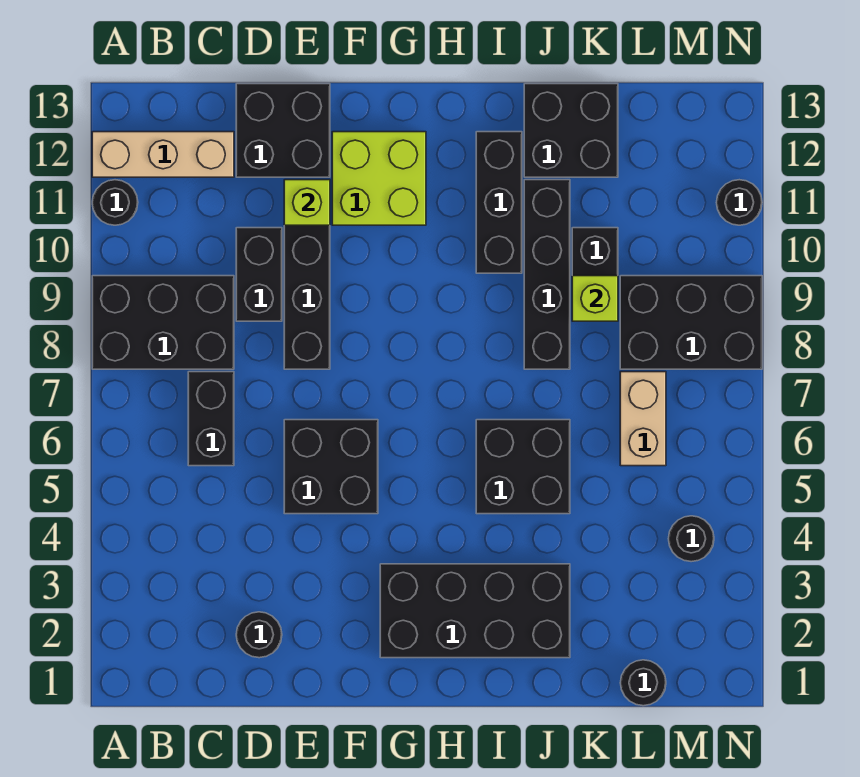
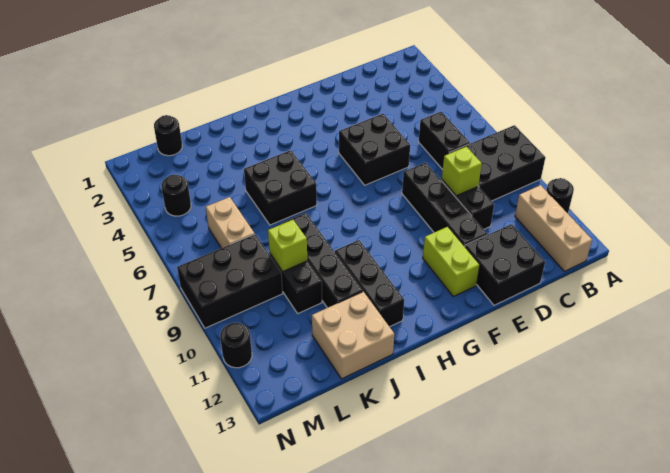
tan 1x3 brick [92,132,234,177] -> tan 1x3 brick turned to [515,185,592,271]
black 1x1 round brick [236,612,282,658] -> none
lime 1x1 brick [284,180,330,225] -> lime 1x1 brick moved to [442,147,482,196]
lime 2x2 brick [332,132,426,225] -> lime 1x2 brick [423,227,480,297]
black 2x4 brick [380,564,570,658] -> none
black 2x2 brick [524,84,618,177] -> tan 2x2 brick [312,292,394,379]

